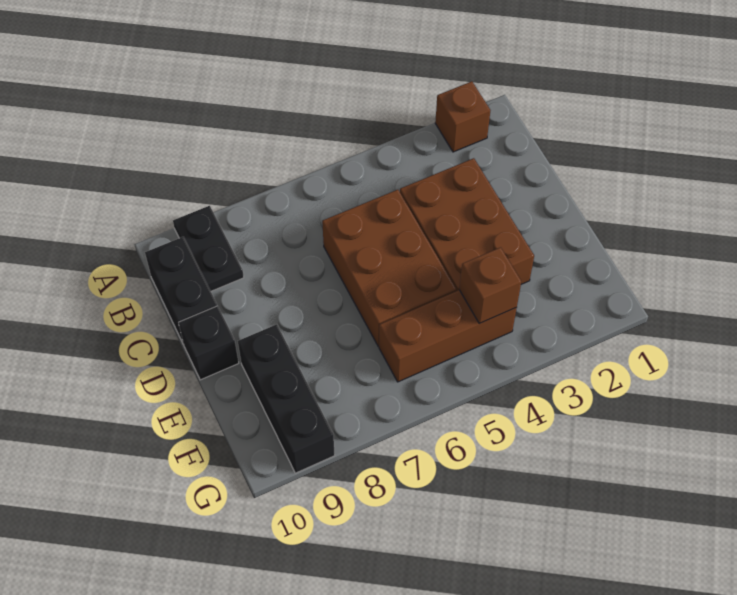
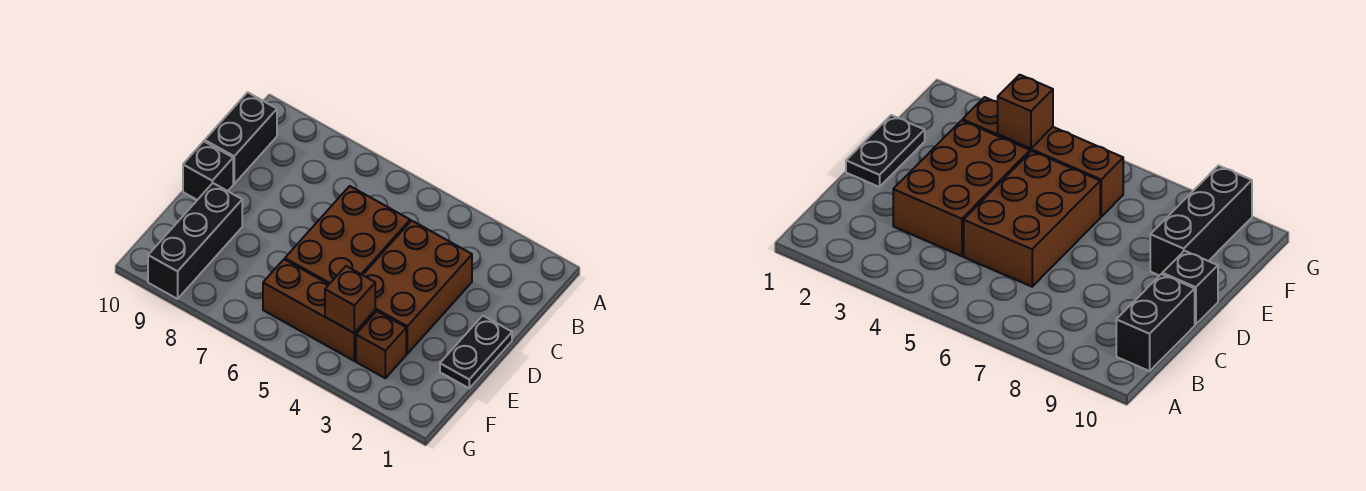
brown 1x1 brick [435,81,491,152] -> brown 1x1 brick moved to [356,311,406,378]
black 1x2 plate [173,206,244,291] -> black 1x2 plate moved to [440,316,512,388]

